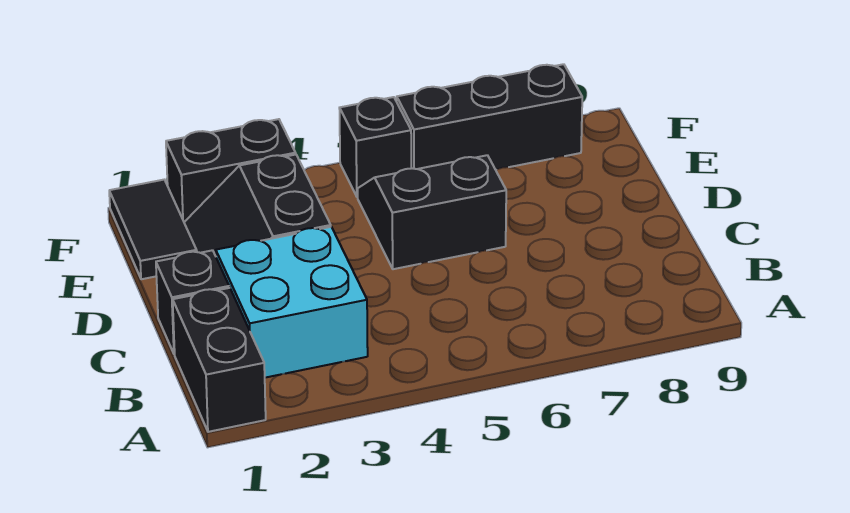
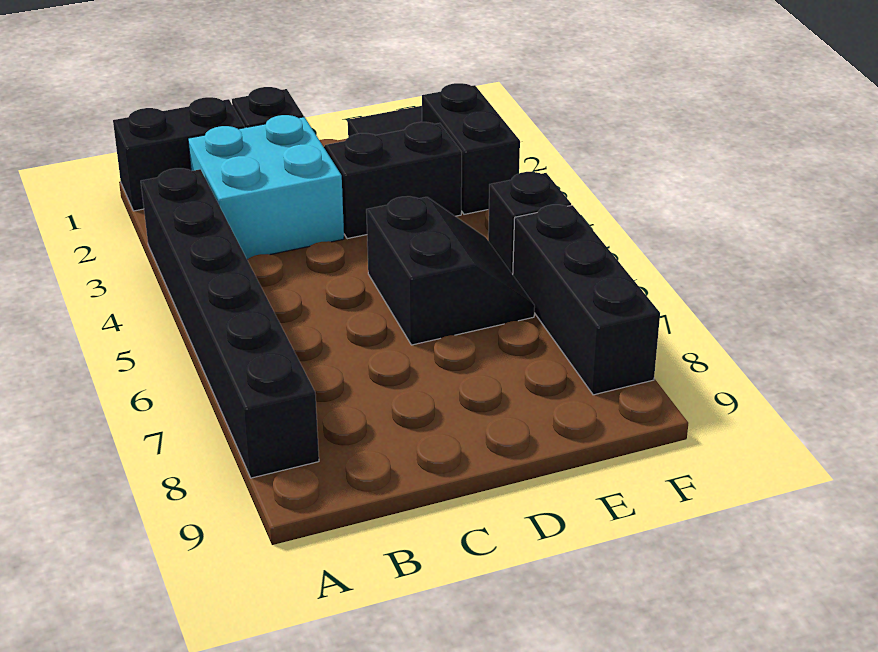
none -> black 1x6 brick [141,168,319,478]

